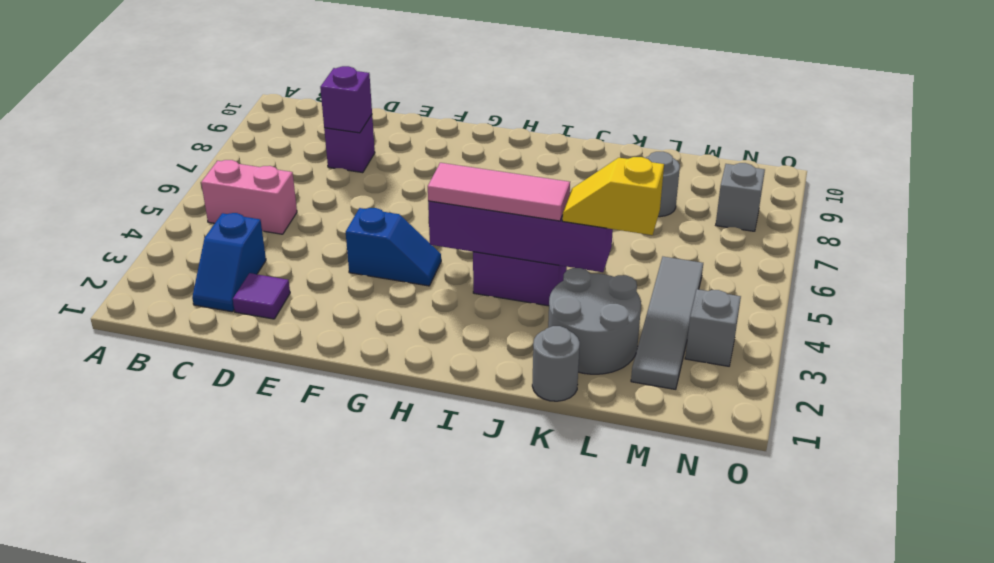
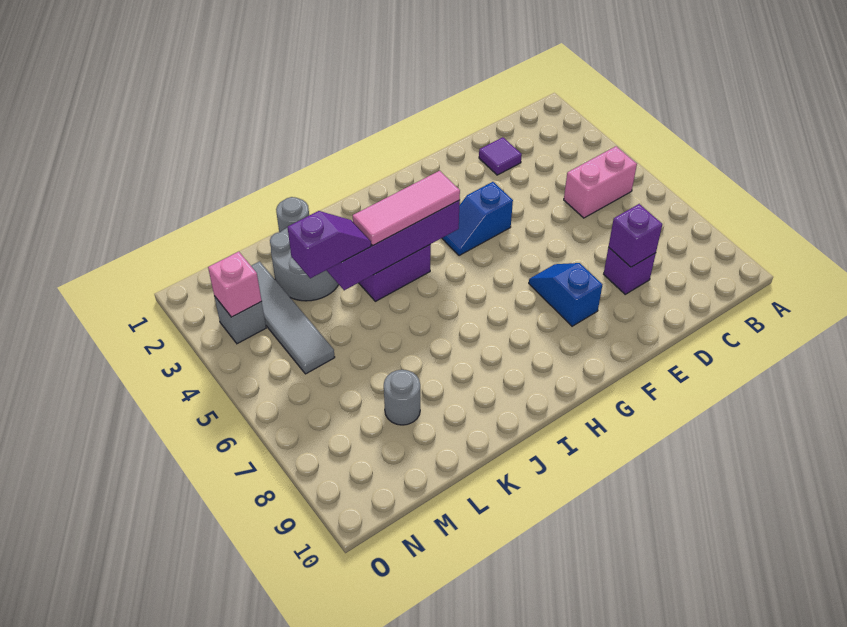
blue 1x2 slope [192,213,266,312] -> blue 1x2 slope moved to [529,263,602,326]
yellow 1x2 slope [562,157,664,235] -> purple 1x2 slope [287,211,371,278]
none -> pink 1x1 brick [208,251,262,317]
grey 1x1 brick [716,163,765,231] -> none

